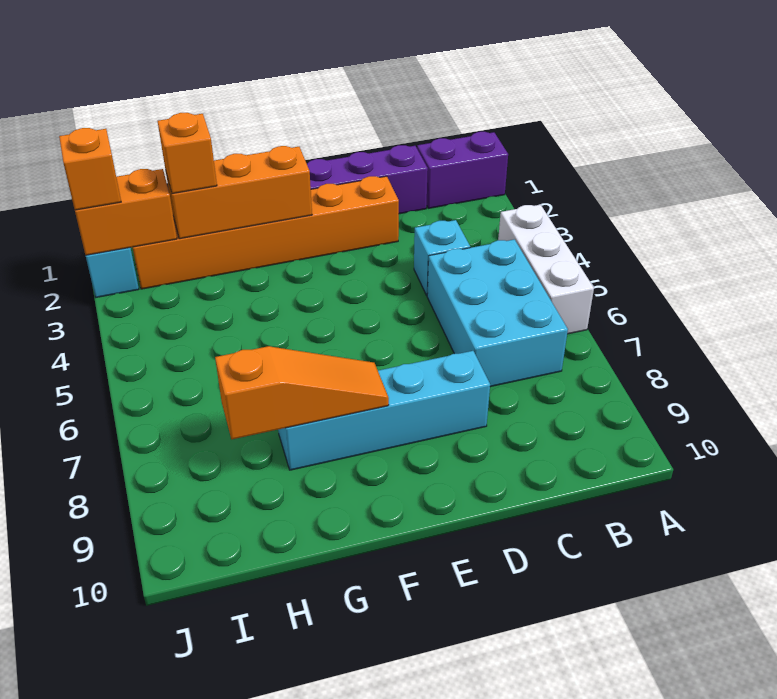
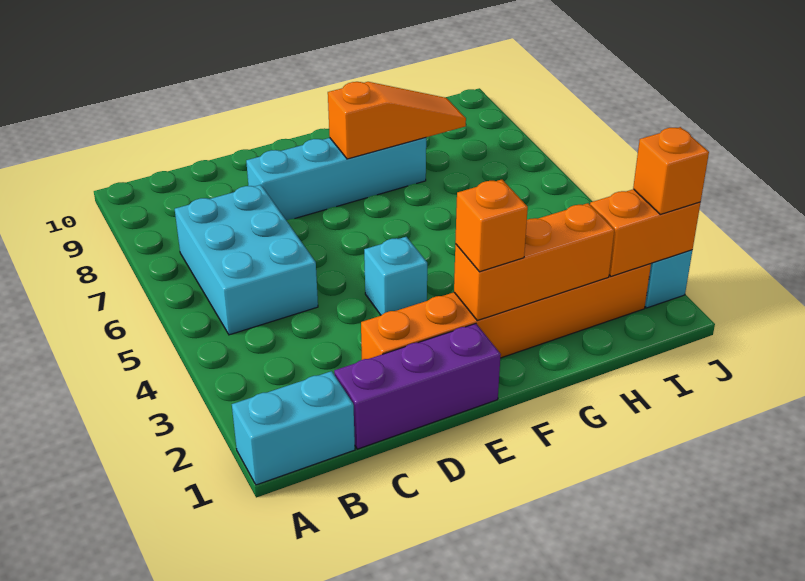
purple 1x2 brick [417,132,508,208] -> cyan 1x2 brick [232,371,355,485]
white 1x3 brick [498,205,594,334] -> none
cyan 1x1 brick [414,220,470,295] -> cyan 1x1 brick moved to [364,237,427,315]
orange 1x3 slope [215,346,389,439] -> orange 1x3 slope turned to [328,82,466,159]
orange 1x1 brick [158,113,217,194] -> orange 1x1 brick moved to [455,180,528,272]

